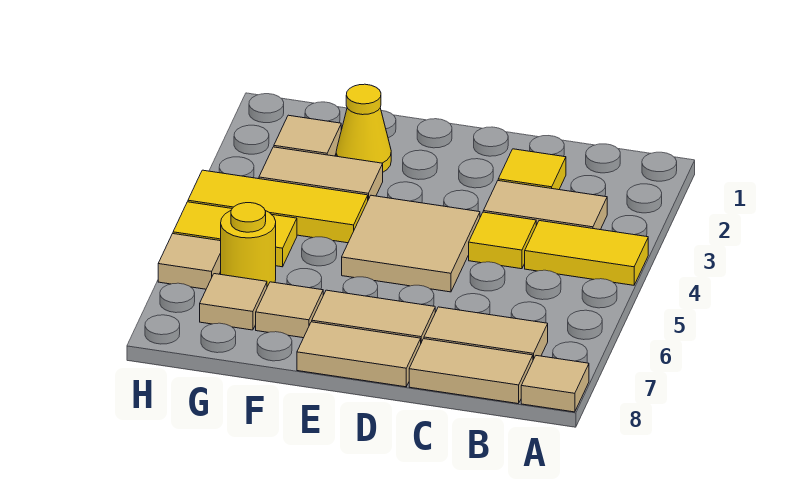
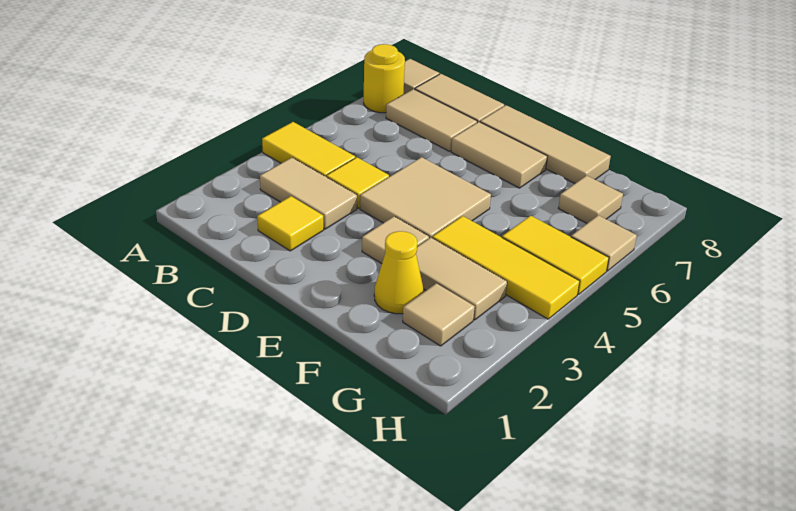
tan 1x2 tile [297,322,421,387] -> tan 1x3 tile [480,105,611,183]
tan 1x1 tile [256,282,323,338] -> tan 1x1 tile moved to [362,216,429,264]
yellow 1x1 round brick [221,203,276,287] -> yellow 1x1 round brick moved to [364,44,405,113]

